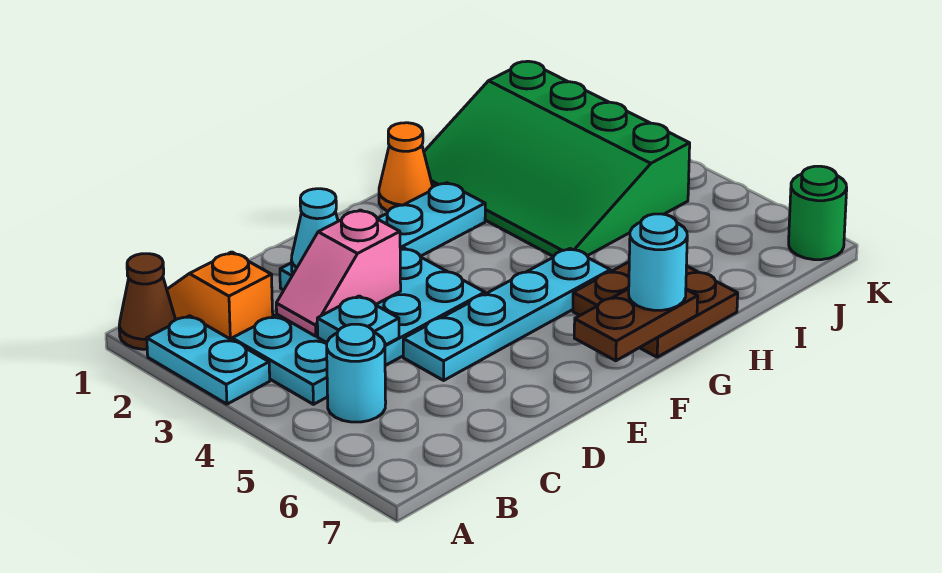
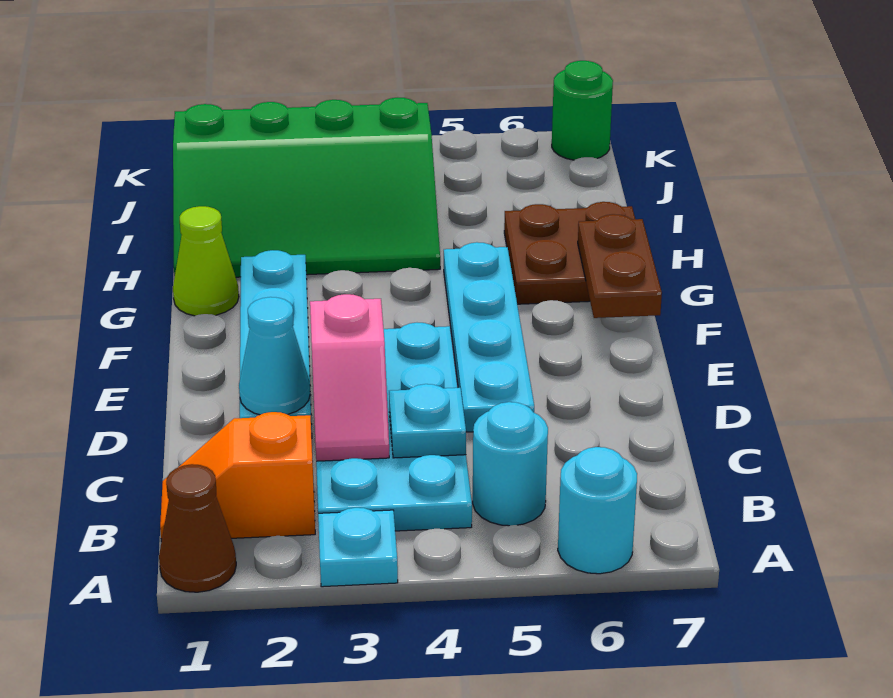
cyan 1x2 plate [147,316,270,404] -> cyan 1x1 plate [318,508,398,587]
orange 1x1 cone [379,123,433,211] -> lime 1x1 cone [173,206,239,316]
cyan 1x1 round brick [629,214,687,310] -> cyan 1x1 round brick moved to [558,447,637,574]

